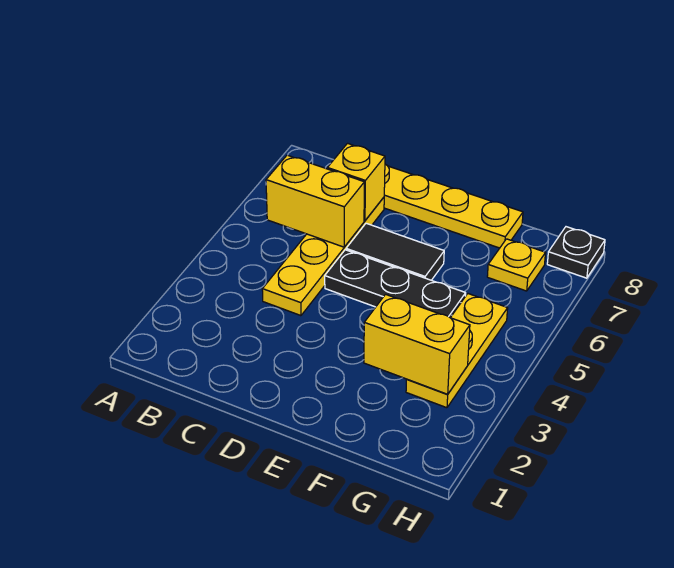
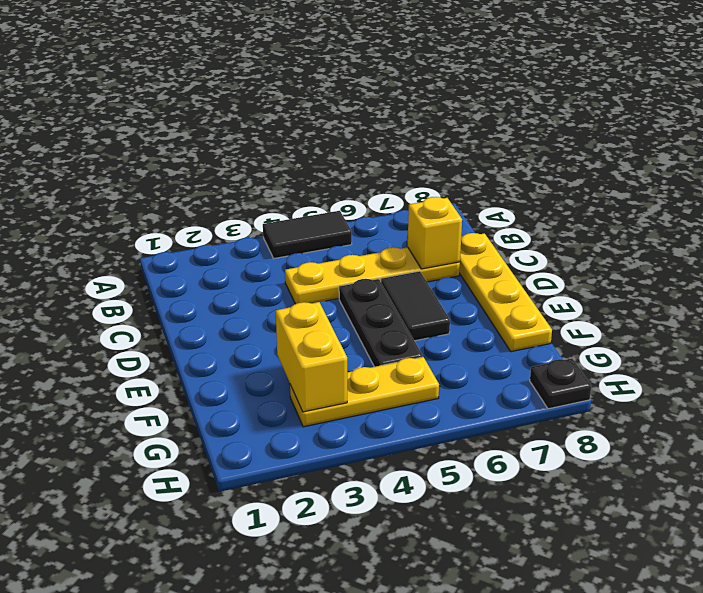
none -> black 1x2 tile [263,211,352,258]
yellow 1x2 brick [266,155,364,247] -> none
yellow 1x1 plate [487,239,545,291] -> none

